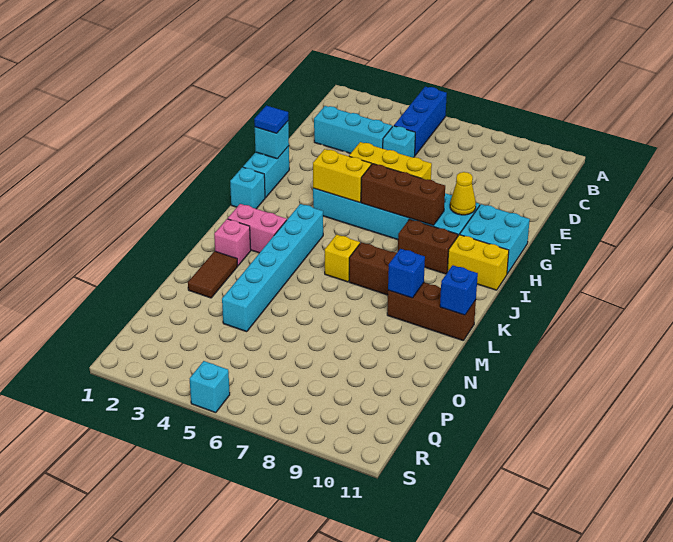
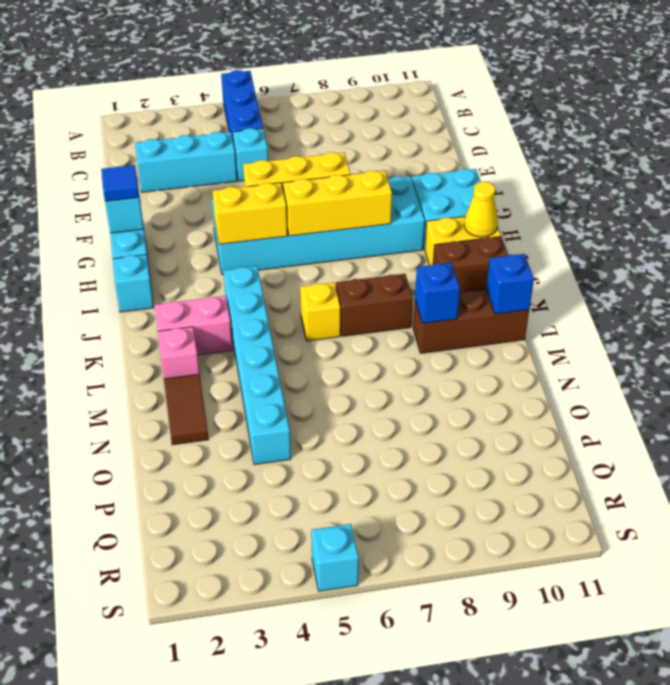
yellow 1x1 cone [450,172,476,215] -> yellow 1x1 cone moved to [464,182,498,237]
brown 1x3 brick [361,164,445,225] -> yellow 1x3 brick [283,171,392,236]
brown 1x2 brick [398,219,458,274] -> brown 1x2 brick moved to [433,237,508,293]

